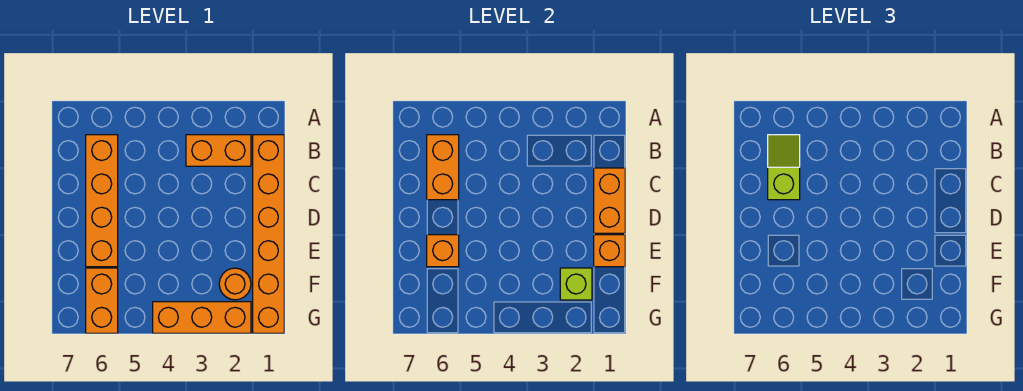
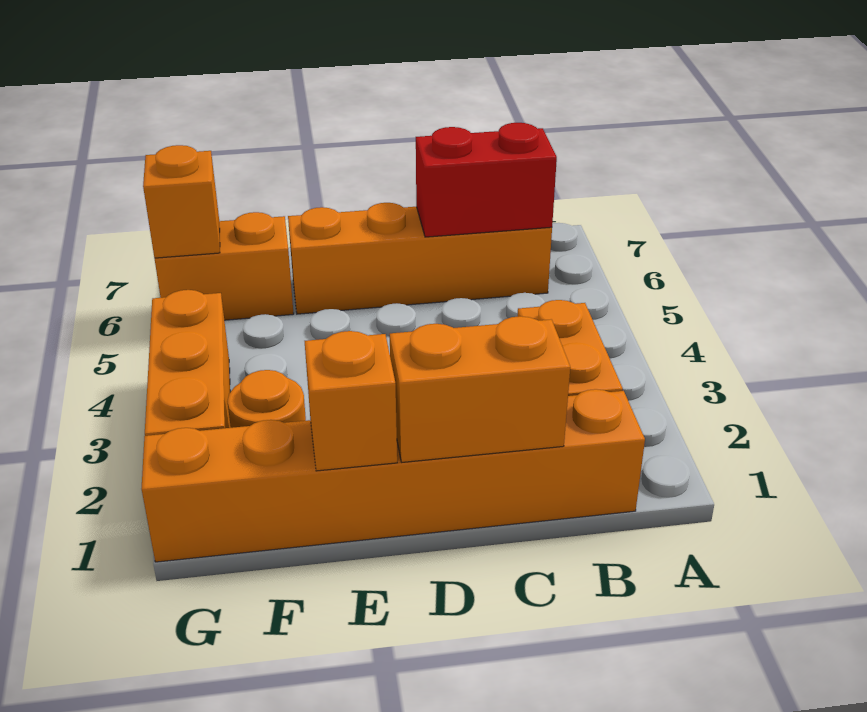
orange 1x2 brick [427,135,459,200] -> red 1x2 brick [416,123,557,237]
lime 1x2 slope [768,135,800,200] -> none
orange 1x1 brick [427,235,459,267] -> orange 1x1 brick moved to [143,145,220,258]
lime 1x1 brick [560,268,592,300] -> none

